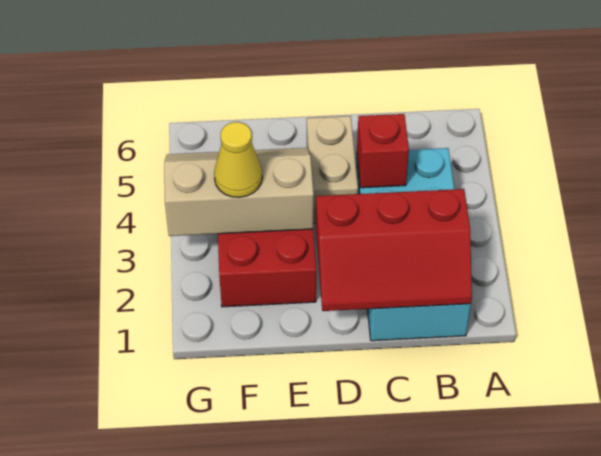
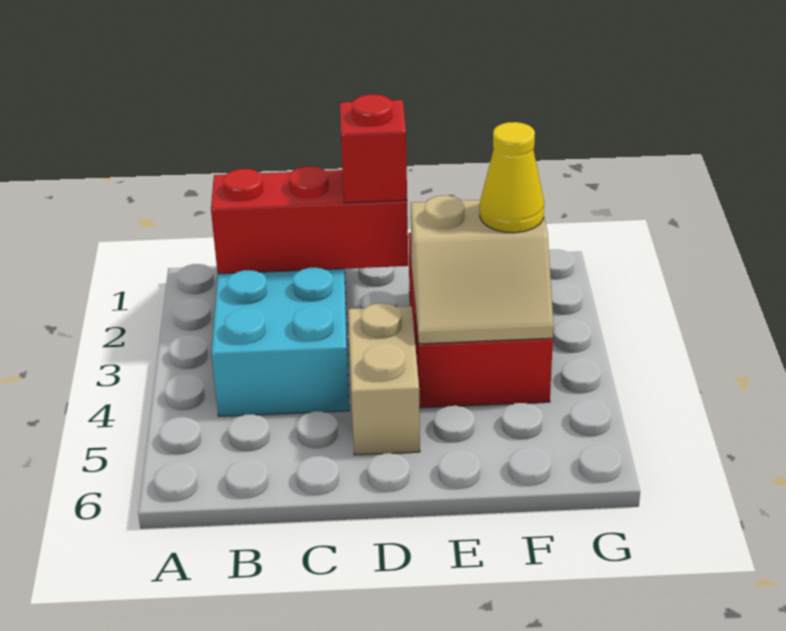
red 1x1 brick [357,114,409,188] -> red 1x1 brick moved to [340,94,407,203]
tan 2x3 slope [164,148,314,236] -> tan 2x2 slope [411,196,553,344]

